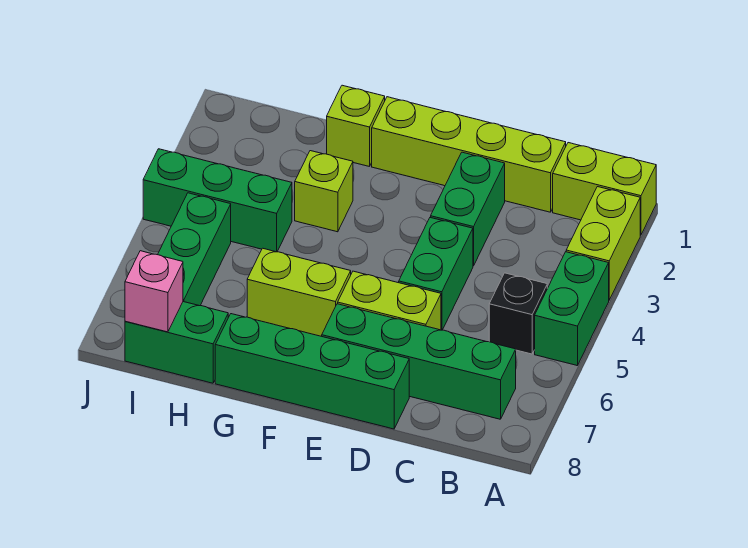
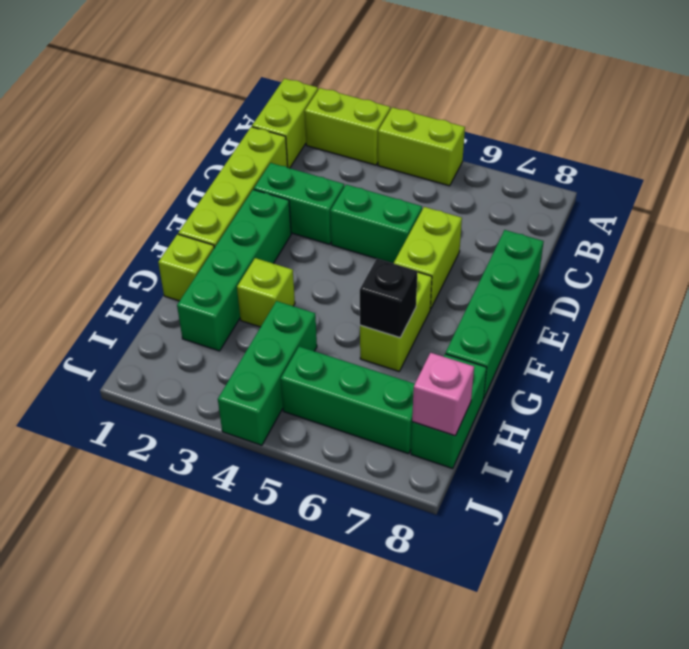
green 1x2 brick [535,252,609,366] -> lime 1x2 brick [378,107,465,186]
black 1x1 brick [489,273,547,354] -> black 1x1 brick moved to [360,259,417,338]
green 1x4 brick [322,304,516,419] -> green 1x4 brick moved to [177,190,291,351]

